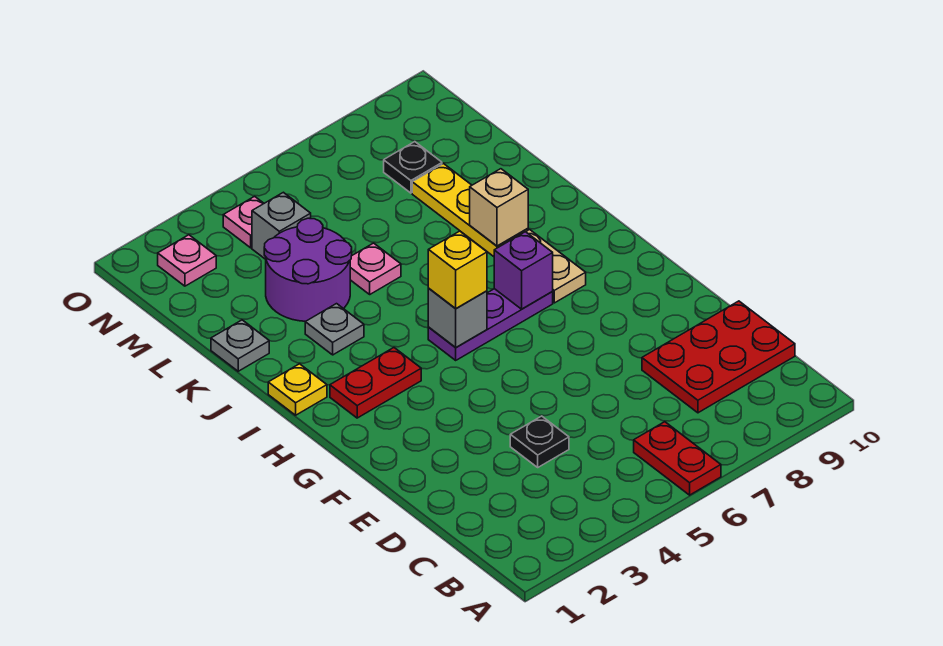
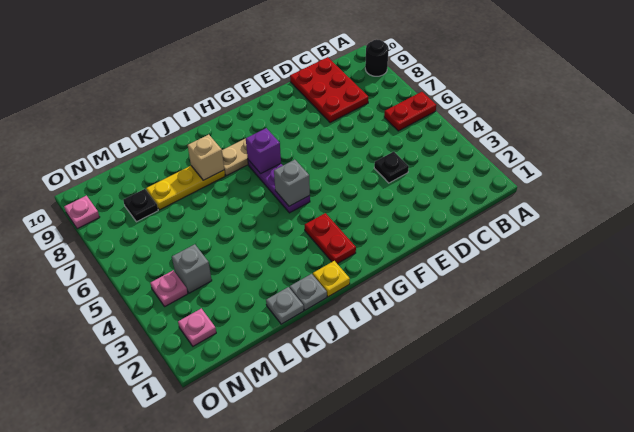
none -> black 1x1 round brick [365,39,389,76]
yellow 1x1 brick [428,231,487,309] -> none
grey 1x1 plate [305,304,364,355] -> grey 1x1 plate moved to [290,274,327,310]
purple 2x2 round brick [264,218,352,321] -> none
pink 1x1 plate [350,243,401,294] -> pink 1x1 plate moved to [64,196,100,229]

